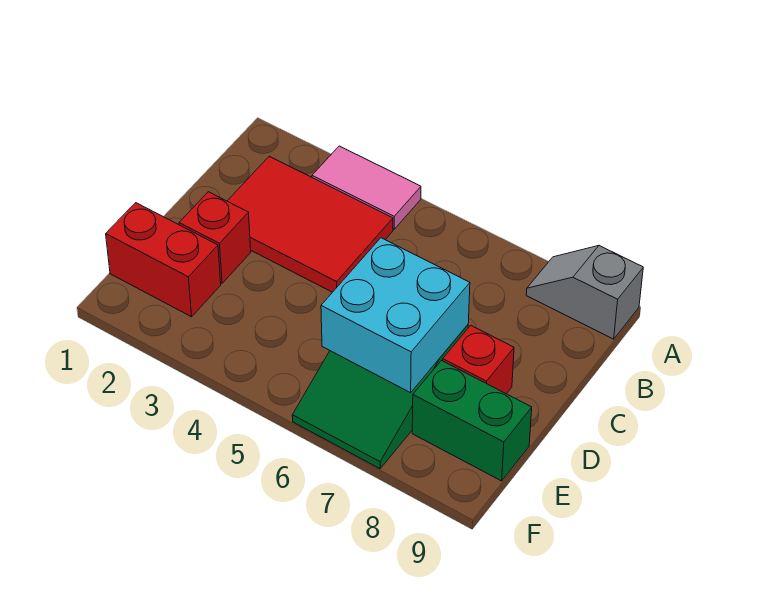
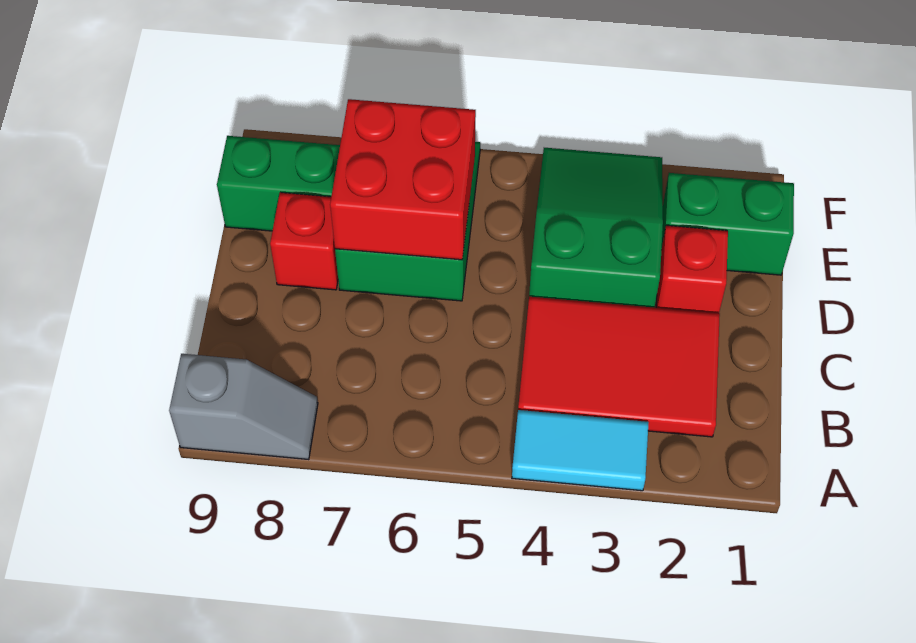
pink 1x2 tile [312,146,421,229] -> cyan 1x2 tile [512,410,649,491]
none -> green 2x3 slope [529,148,663,308]
cyan 2x2 brick [321,238,470,393] -> red 2x2 brick [330,99,476,260]
red 1x2 brick [106,203,221,317] -> green 1x2 brick [662,173,794,275]

